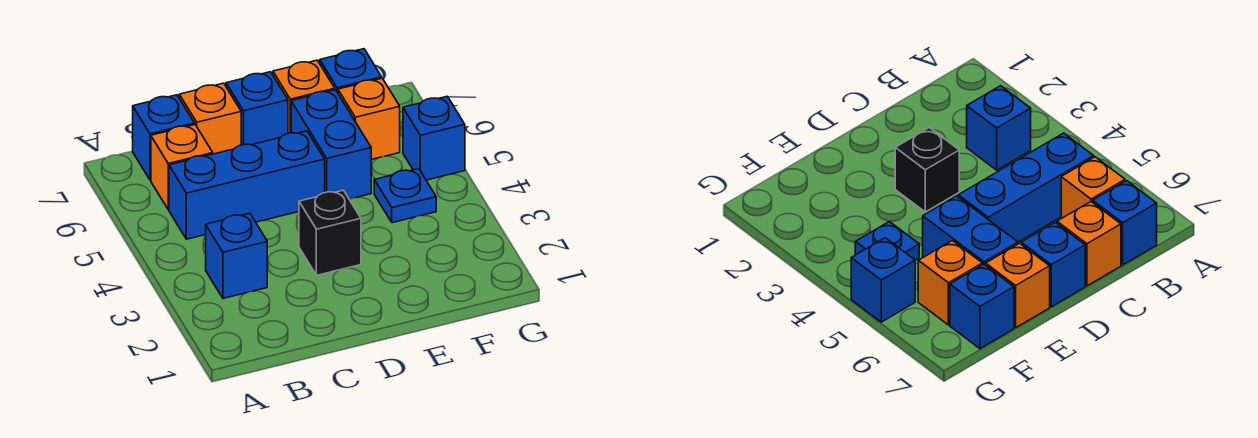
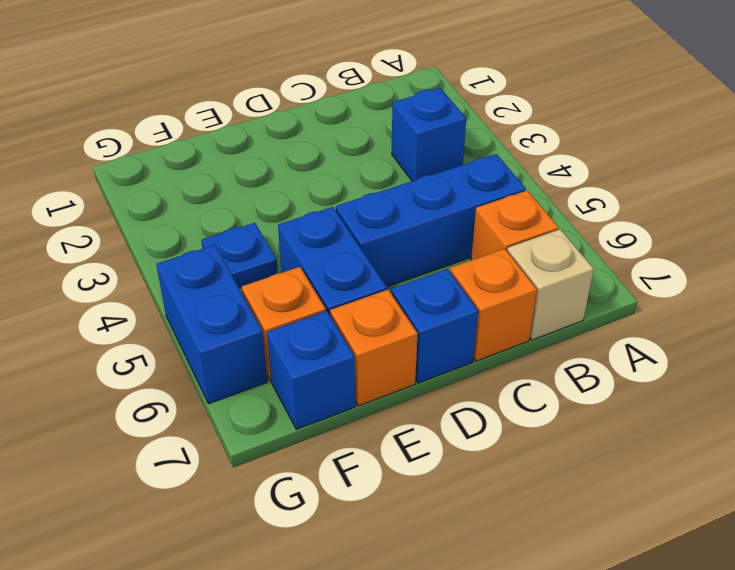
blue 1x1 brick [133,95,195,180] -> tan 1x1 brick [507,229,594,340]
black 1x1 brick [299,190,361,275] -> none
blue 1x1 brick [403,97,465,180] -> blue 1x2 brick [156,245,267,404]

